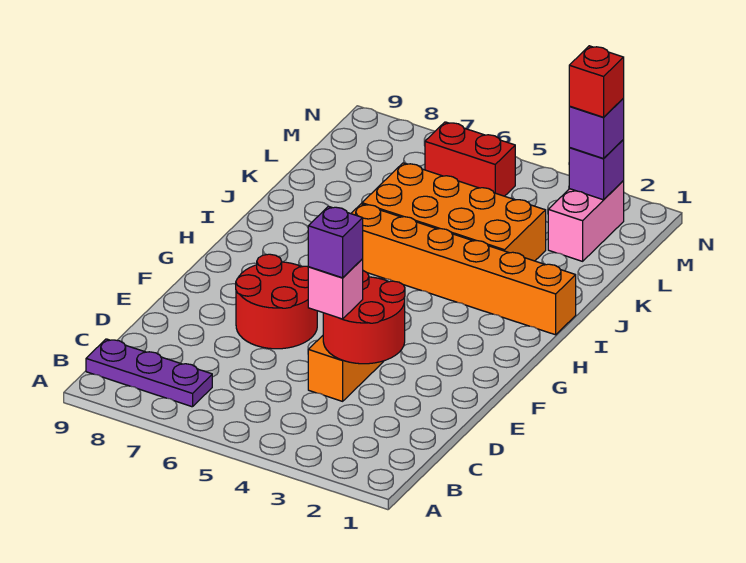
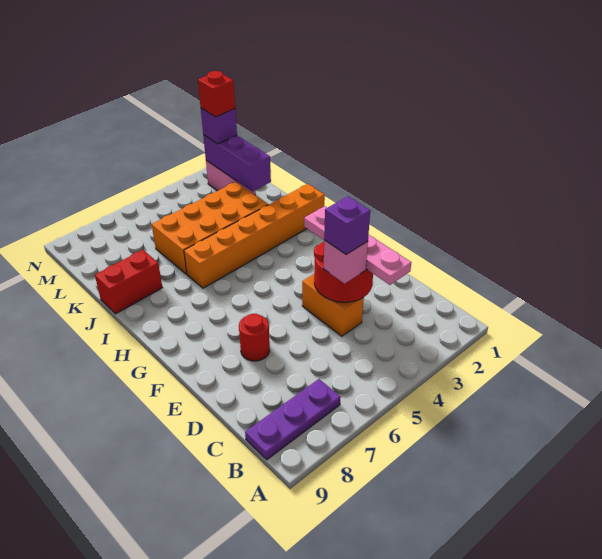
none -> pink 1x4 plate [304,206,411,285]
red 2x2 round brick [236,254,317,349] -> red 1x1 round brick [239,314,270,361]
purple 1x1 brick [569,140,624,200] -> purple 1x3 brick [203,135,271,191]
red 1x2 brick [425,122,515,196] -> red 1x2 brick moved to [95,250,162,314]

